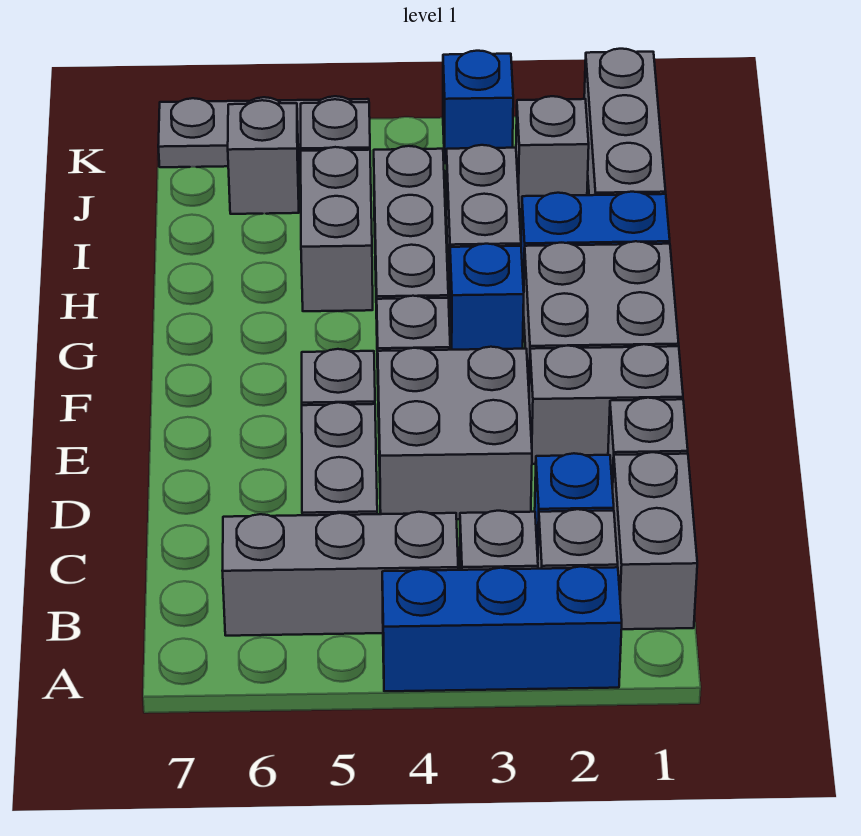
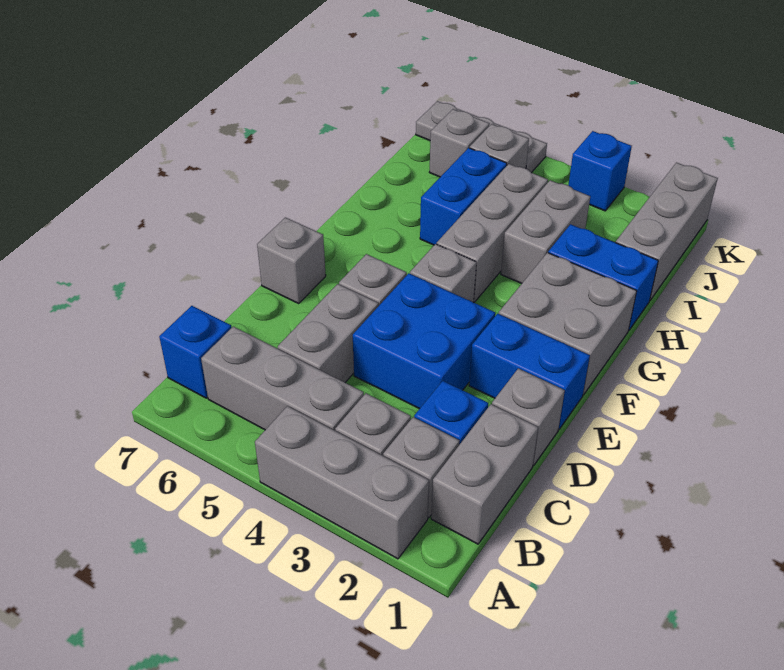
blue 1x3 brick [382,567,622,691] -> grey 1x3 brick [255,406,429,559]
grey 2x2 brick [378,347,532,519] -> blue 2x2 brick [353,273,495,409]
grey 1x2 brick [529,344,683,464] -> blue 1x2 brick [469,314,590,429]
blue 1x1 brick [450,244,524,350] -> blue 1x1 brick moved to [159,306,231,398]
grey 1x2 brick [301,147,373,311] -> blue 1x2 brick [420,148,507,245]
grey 1x1 brick [516,96,589,210] -> grey 1x1 brick moved to [257,217,326,303]

